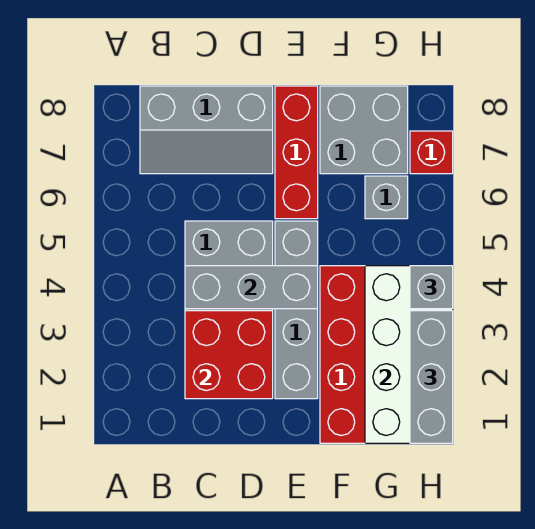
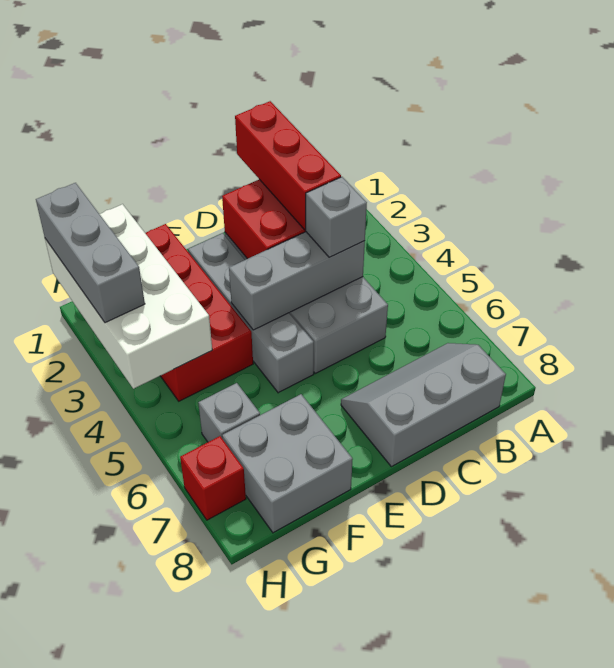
red 1x3 brick [275,86,318,219] -> red 1x3 brick moved to [235,101,341,230]
grey 1x1 brick [410,266,453,309] -> grey 1x1 brick moved to [306,177,367,257]

